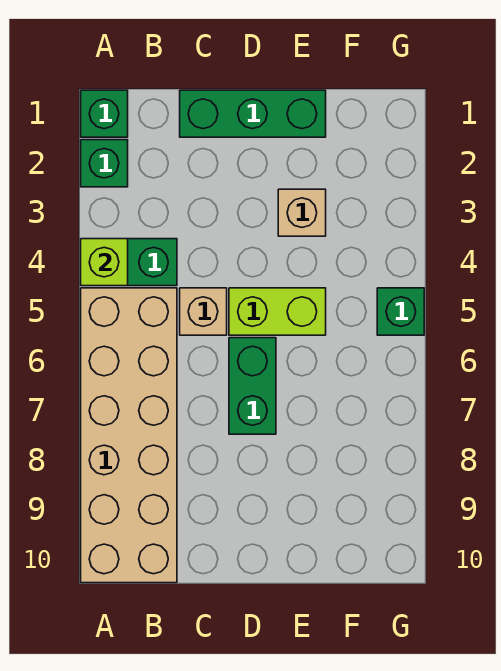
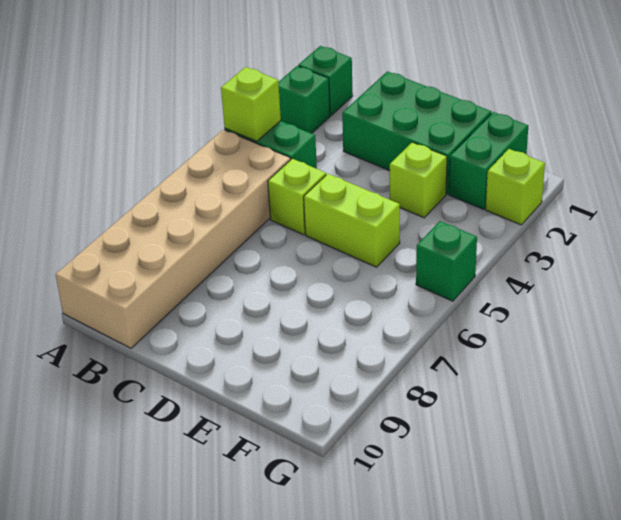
green 1x3 brick [180,90,326,137] -> green 2x3 brick [342,71,491,194]
tan 1x1 brick [180,288,227,335] -> lime 1x1 brick [268,159,326,235]
green 1x2 brick [229,338,276,434] -> green 1x2 brick moved to [449,112,528,209]
tan 1x1 brick [278,189,326,236] -> lime 1x1 brick [390,142,447,218]
none -> lime 1x1 brick [486,149,545,225]

